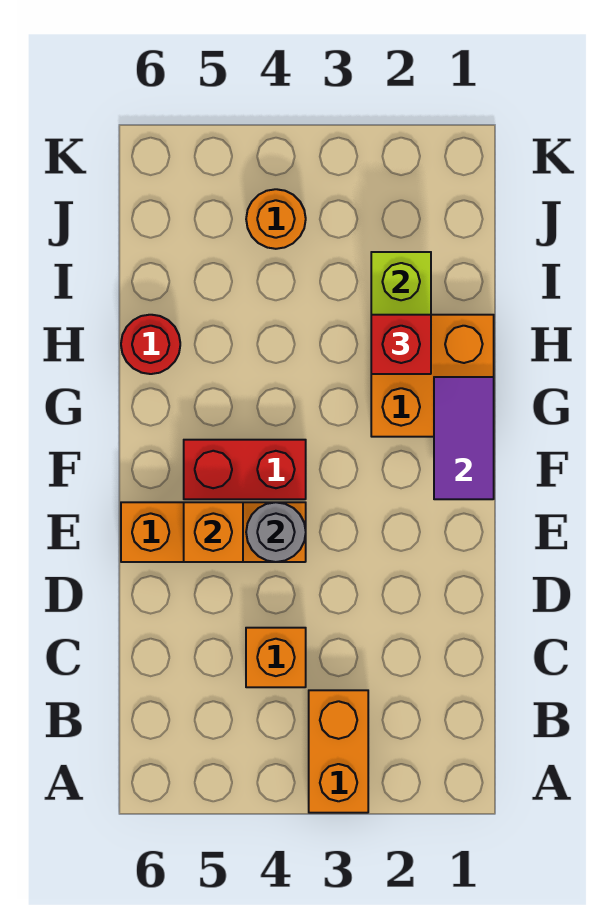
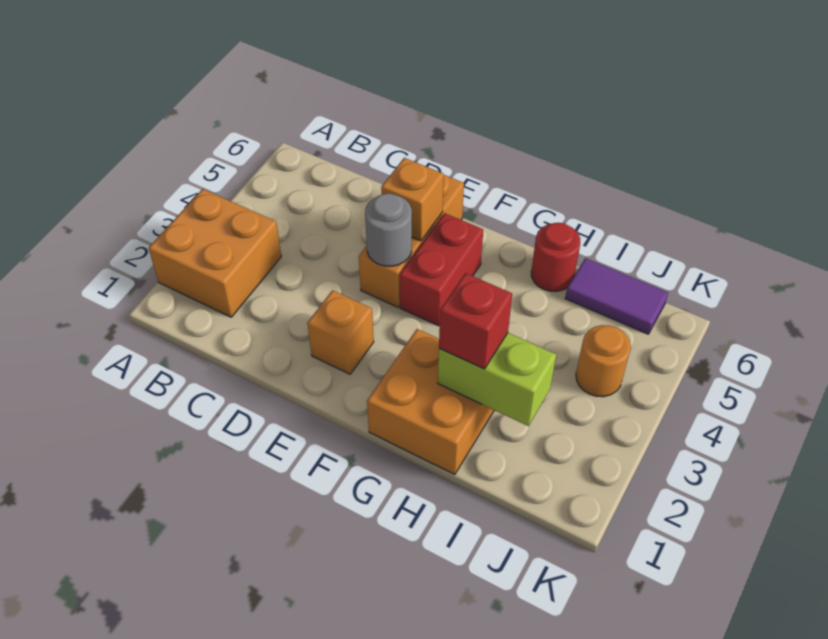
orange 1x2 brick [309,690,368,813] -> orange 2x2 brick [149,189,281,317]
orange 1x1 brick [246,628,306,687] -> orange 1x1 brick moved to [307,290,374,374]
purple 1x2 tile [434,377,494,499] -> purple 1x2 tile moved to [565,258,668,334]

